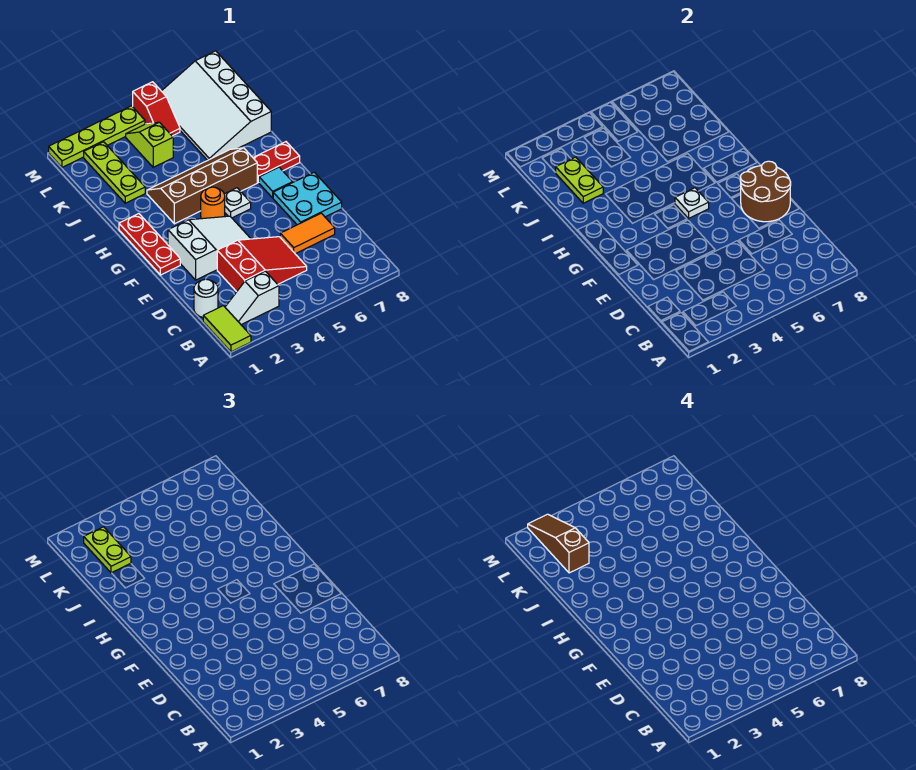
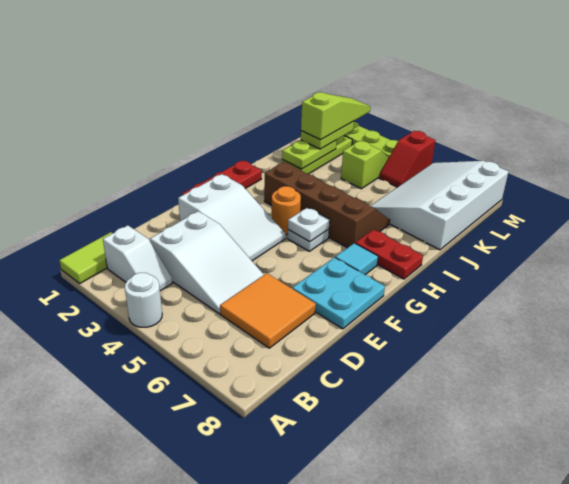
white 1x2 slope [225,271,279,325] -> white 1x2 slope turned to [103,225,172,291]
white 1x1 round brick [194,279,218,317] -> white 1x1 round brick moved to [125,273,162,327]
red 2x3 slope [217,237,307,292] -> white 2x3 slope [150,211,264,314]
orange 1x2 tile [280,213,335,254] -> orange 2x2 tile [220,273,316,348]
brown 2x2 round brick [740,161,791,222] -> none
brown 1x3 slope [528,514,589,573] -> lime 1x3 slope [301,92,371,140]

